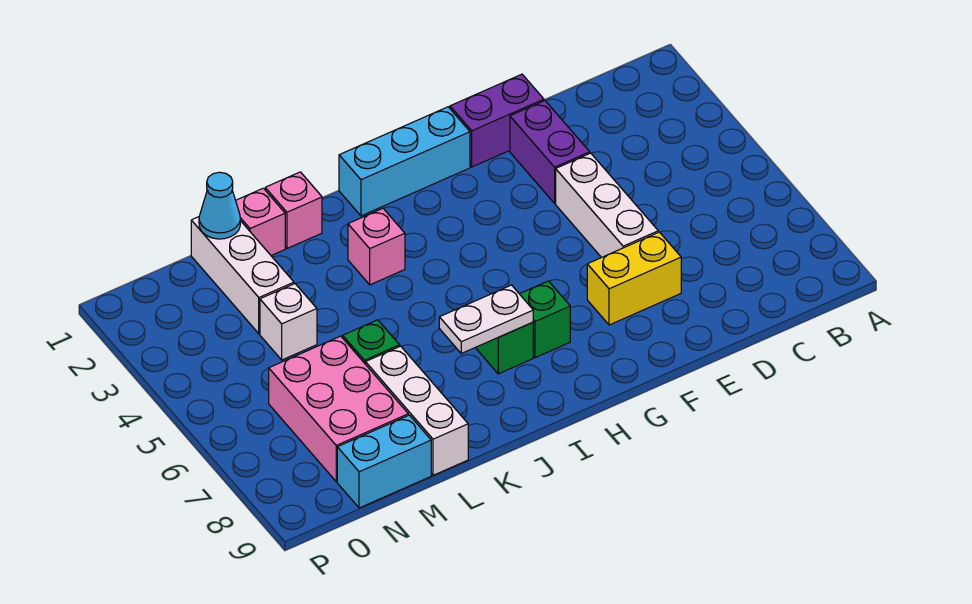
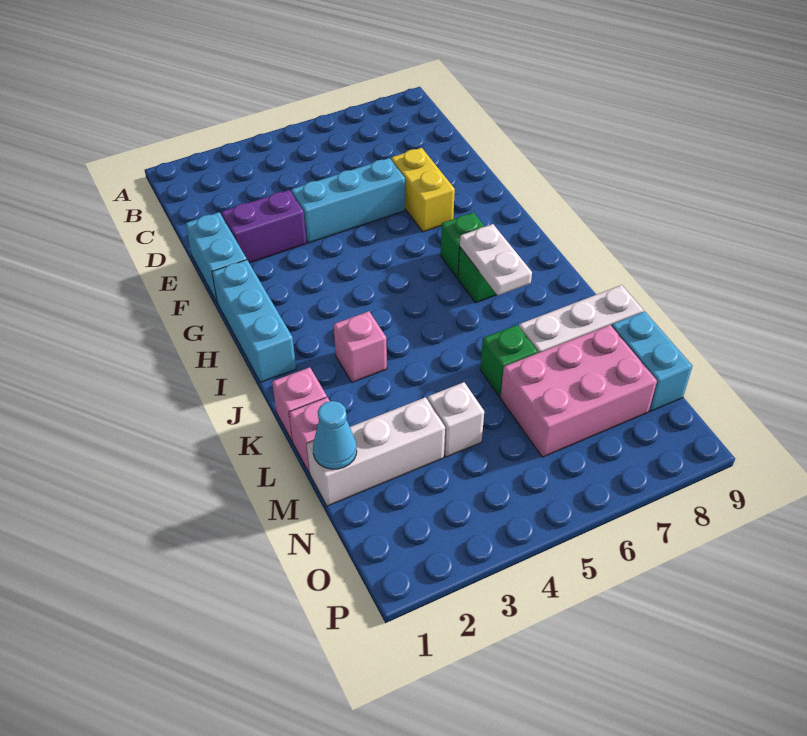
purple 1x2 brick [450,74,544,167] -> cyan 1x2 brick [185,212,247,303]
white 1x3 brick [556,153,658,258] -> cyan 1x3 brick [291,158,405,243]

